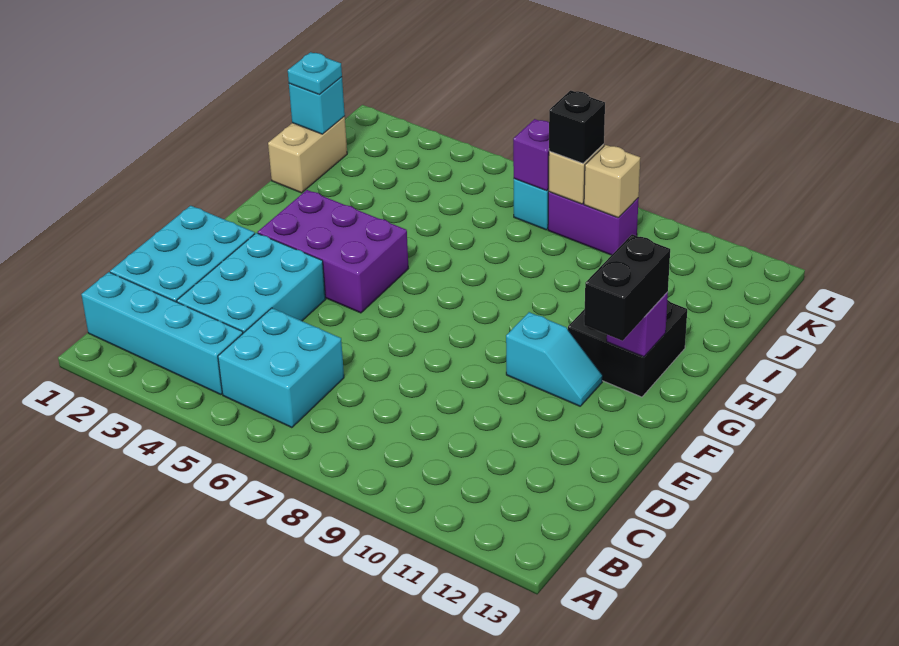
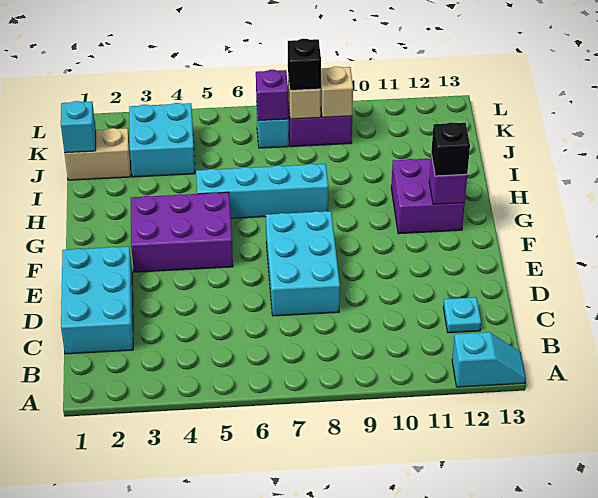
cyan 1x4 brick [81,272,243,395] -> cyan 1x4 brick moved to [196,164,328,218]
cyan 2x2 brick [218,308,344,428] -> cyan 2x2 brick moved to [129,103,195,177]
cyan 2x3 brick [177,233,326,333] -> cyan 2x3 brick moved to [266,211,340,316]
cyan 1x2 slope [506,312,603,406] -> cyan 1x2 slope moved to [452,332,526,387]
black 1x2 brick [584,234,670,341] -> black 1x1 brick [431,122,470,176]
black 2x2 brick [568,300,687,397] -> purple 2x2 brick [391,159,465,234]
tan 1x2 brick [268,116,347,193] -> tan 1x2 brick turned to [65,128,131,180]
cyan 1x1 plate [288,52,342,95] -> cyan 1x1 plate moved to [443,297,481,333]

